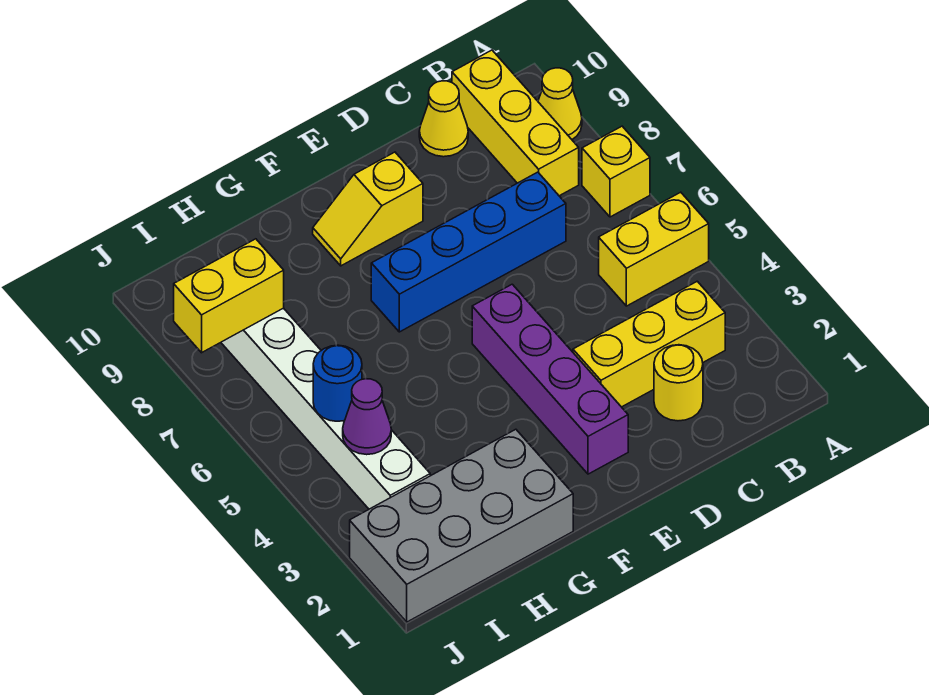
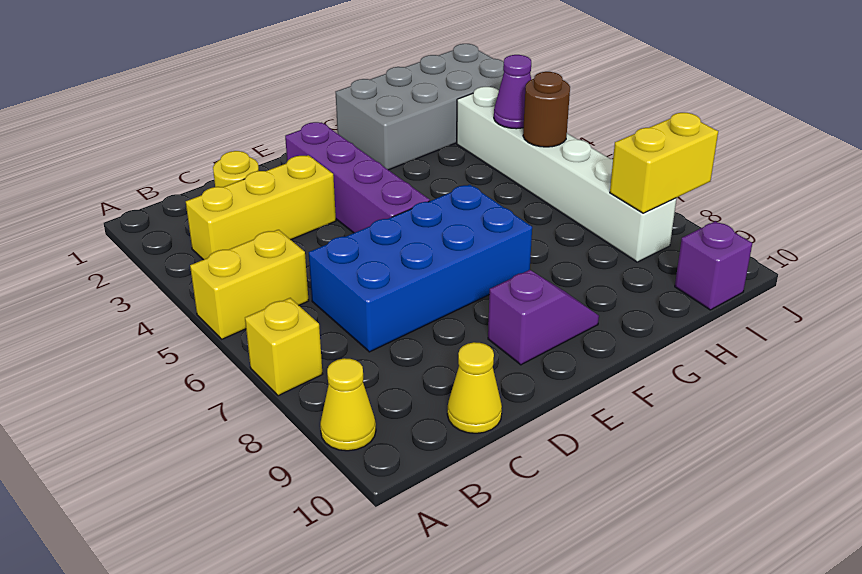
yellow 1x3 brick [452,50,579,196] -> none
blue 1x4 brick [371,172,566,332] -> blue 2x4 brick [309,185,532,352]
yellow 1x2 slope [313,152,423,266] -> purple 1x2 slope [488,270,599,365]
blue 1x1 round brick [313,345,362,421] -> brown 1x1 round brick [523,72,570,147]
none -> purple 1x1 brick [675,221,752,310]

